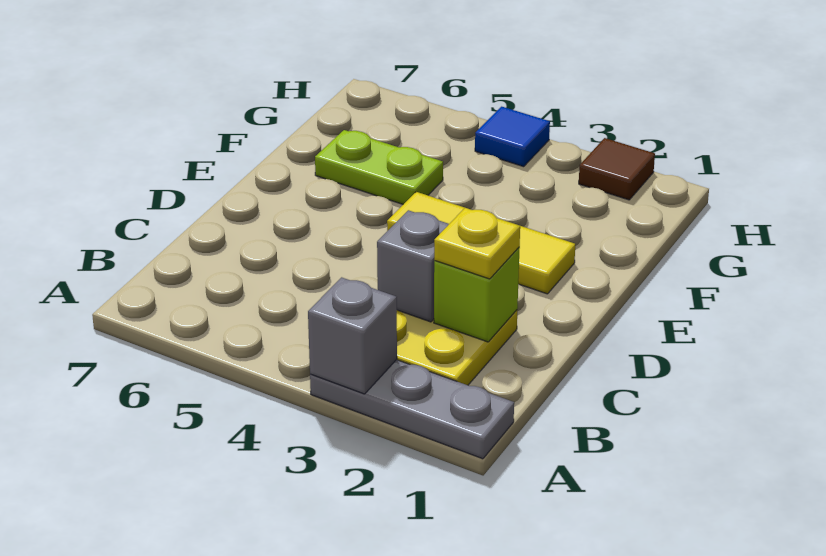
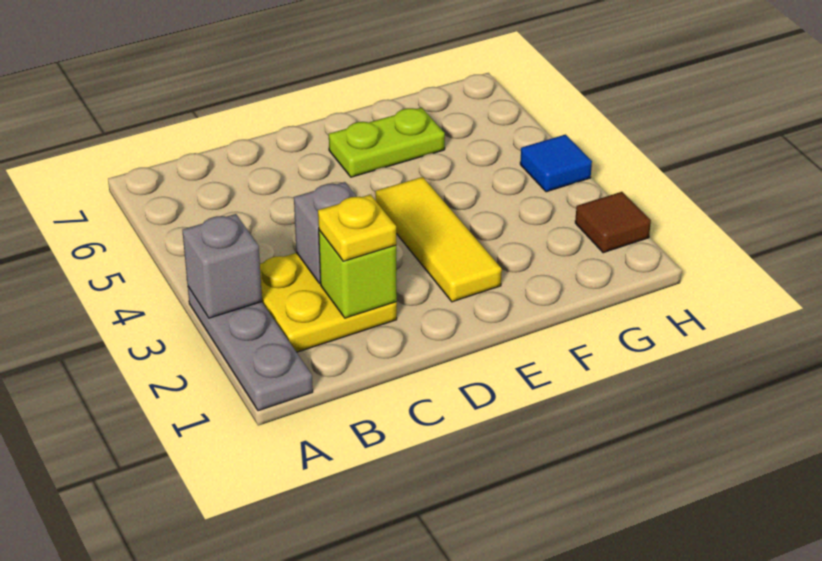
lime 1x2 plate [315,130,443,204] -> lime 1x2 plate turned to [329,108,445,177]

